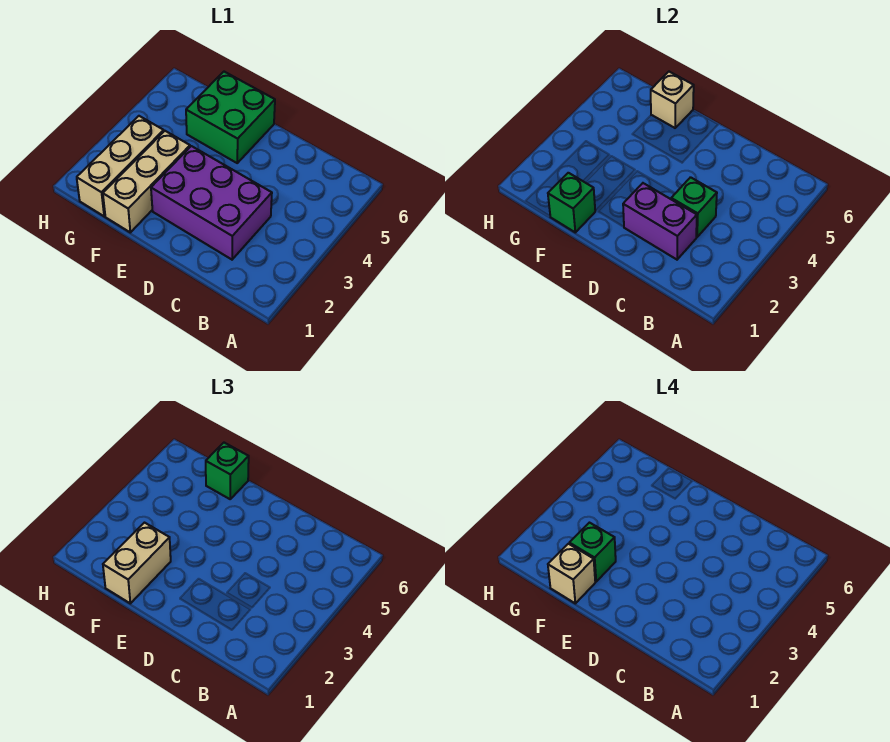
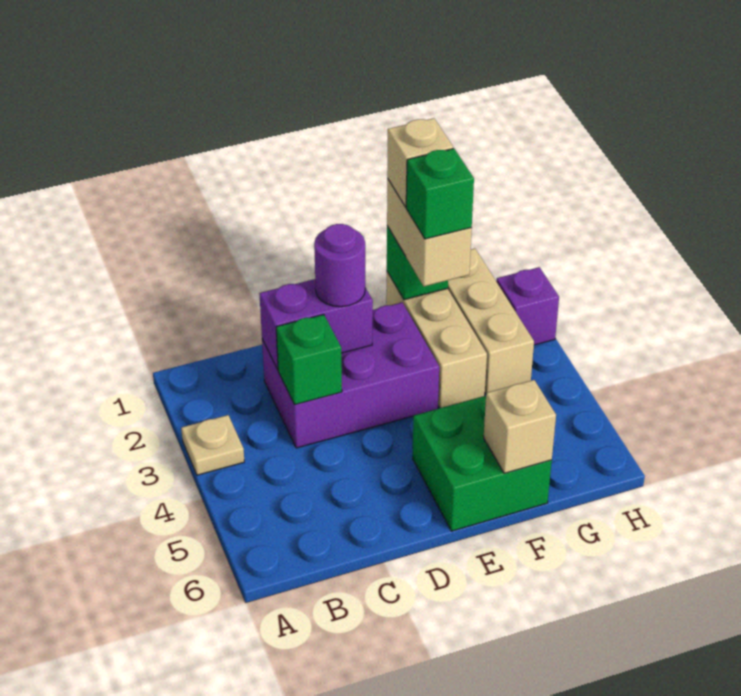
none -> tan 1x1 plate [181,415,244,475]
none -> purple 1x1 round brick [314,224,365,307]
green 1x1 brick [206,443,249,499] -> none
none -> purple 1x1 brick [496,267,559,345]

